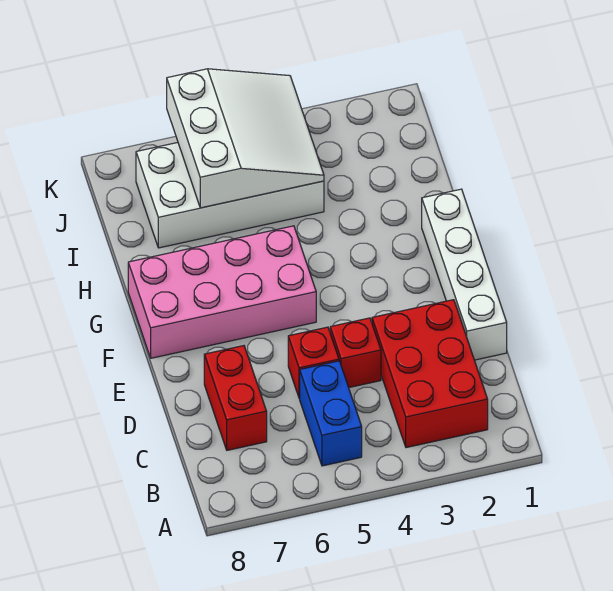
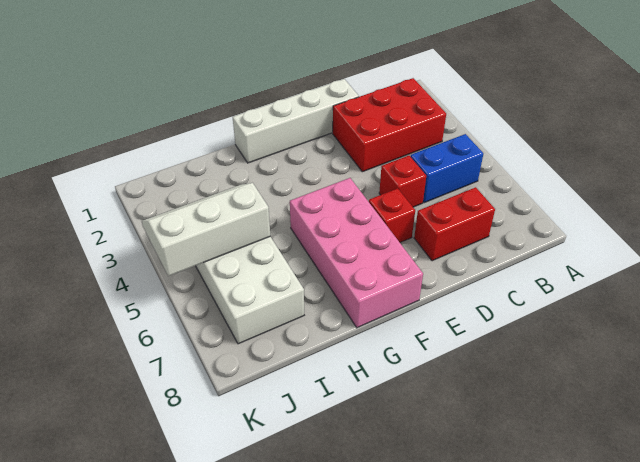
red 1x1 brick [330,318,381,388] -> red 1x1 brick moved to [369,188,415,242]
white 3x3 slope [167,69,324,208] -> white 2x3 slope [142,183,270,276]

